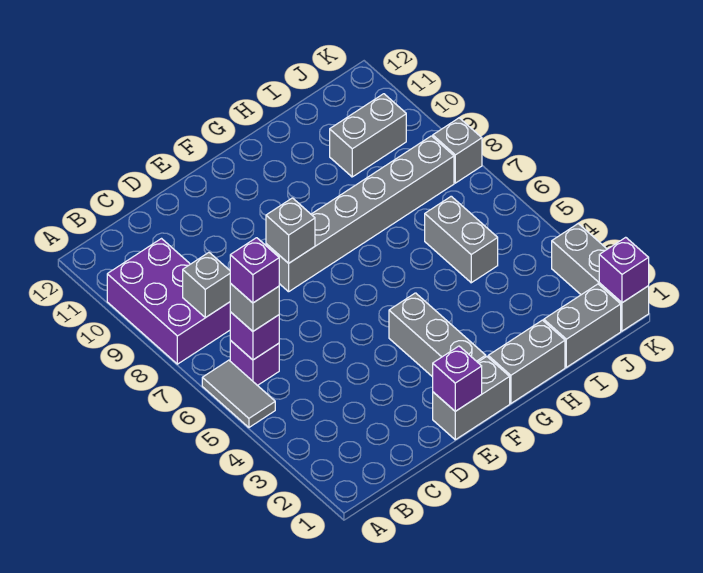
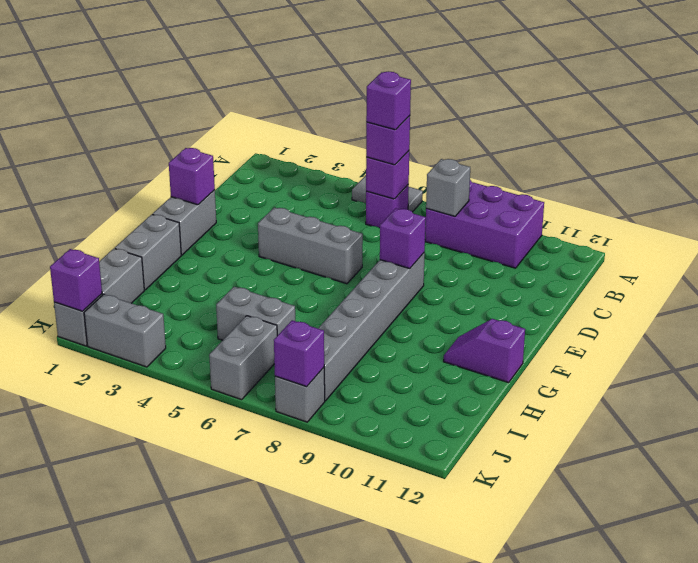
grey 1x1 brick [230,283,279,331] -> purple 1x1 brick [366,116,410,165]
grey 1x1 brick [266,198,315,263] -> purple 1x1 brick [380,208,426,268]
grey 1x3 brick [389,293,486,377] -> grey 1x3 brick moved to [258,208,363,284]
none -> purple 1x2 slope [443,319,525,383]
grey 1x2 brick [330,94,406,177] -> grey 1x2 brick moved to [209,316,277,400]
none -> purple 1x1 brick [274,320,324,387]

